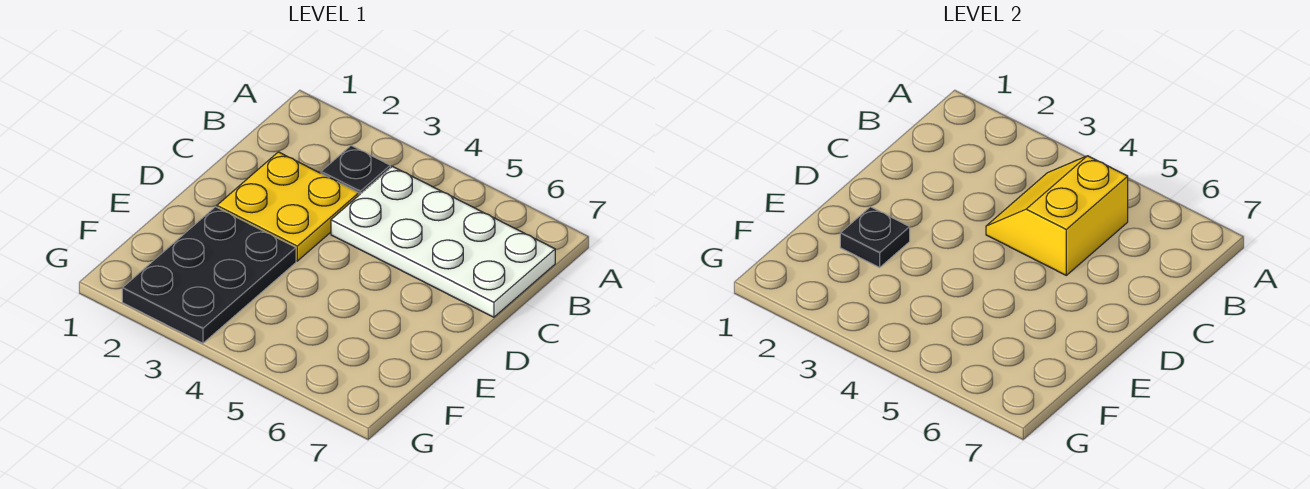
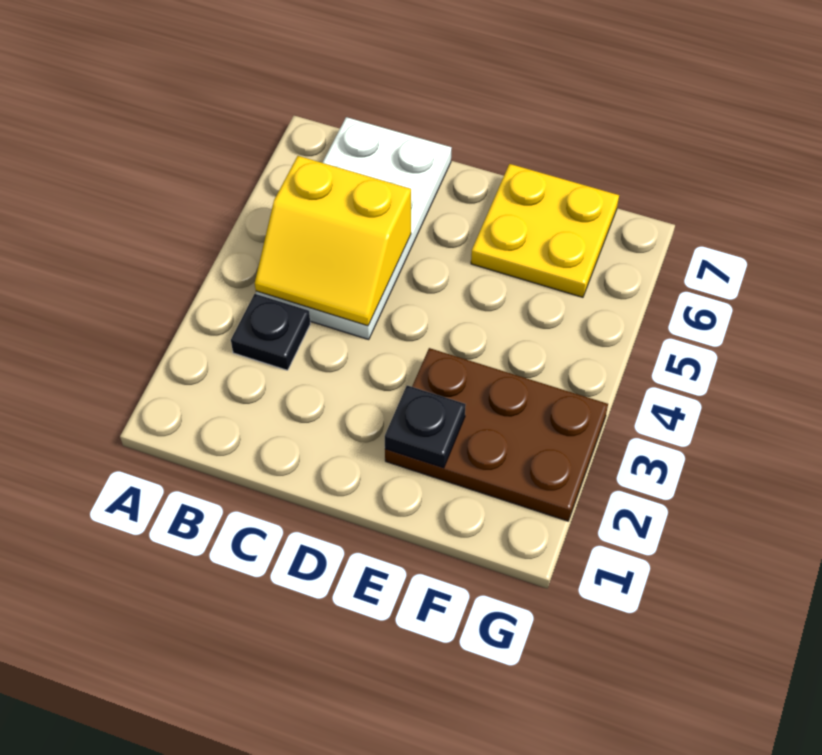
yellow 2x2 plate [217,152,359,261] -> yellow 2x2 plate moved to [471,164,619,297]
black 2x3 plate [122,207,296,343] -> brown 2x3 plate [385,348,608,521]

